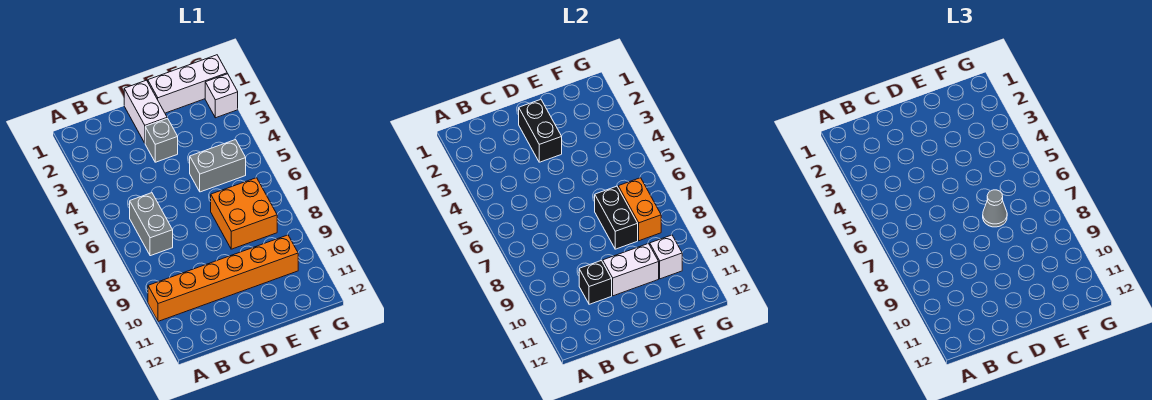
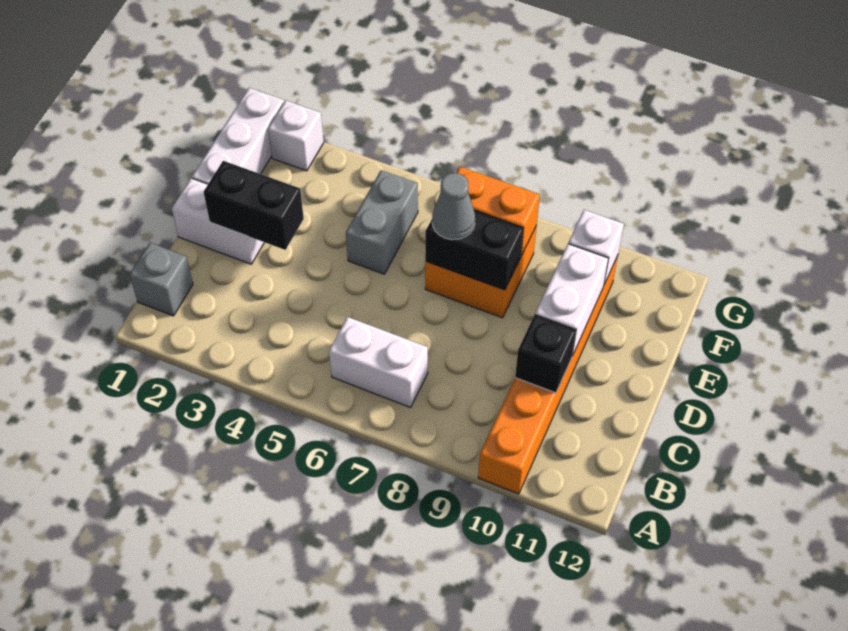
grey 1x2 brick [130,193,173,256] -> white 1x2 brick [329,317,428,407]
grey 1x1 brick [145,118,178,162] -> grey 1x1 brick moved to [129,243,193,316]

